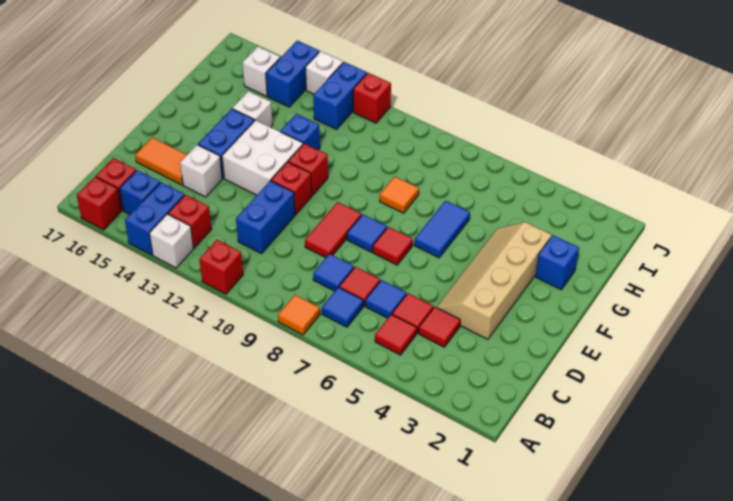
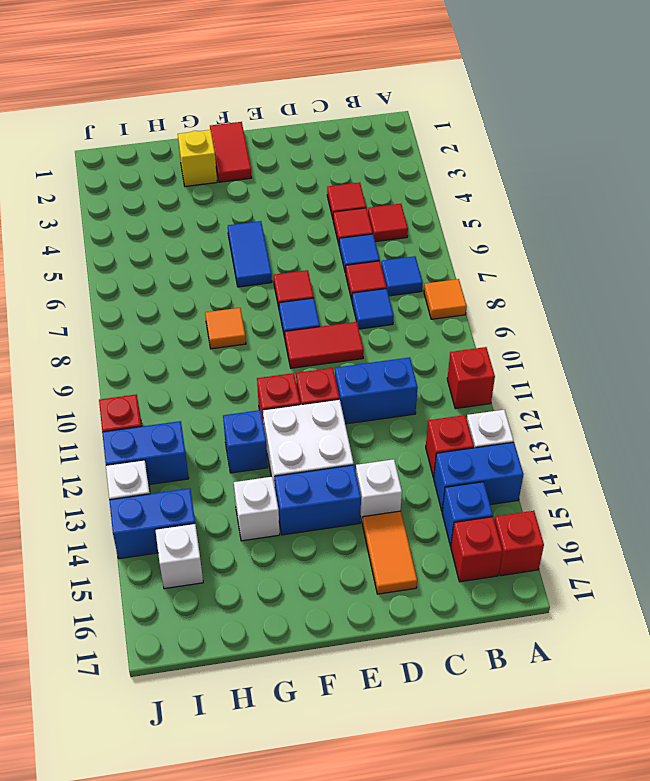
tan 2x4 slope [436,222,551,339] -> none
none -> red 1x2 tile [210,122,252,182]
blue 1x2 tile [415,201,470,258] -> blue 1x2 tile turned to [228,221,272,287]
blue 1x1 brick [536,235,579,289] -> yellow 1x1 brick [178,130,217,186]

